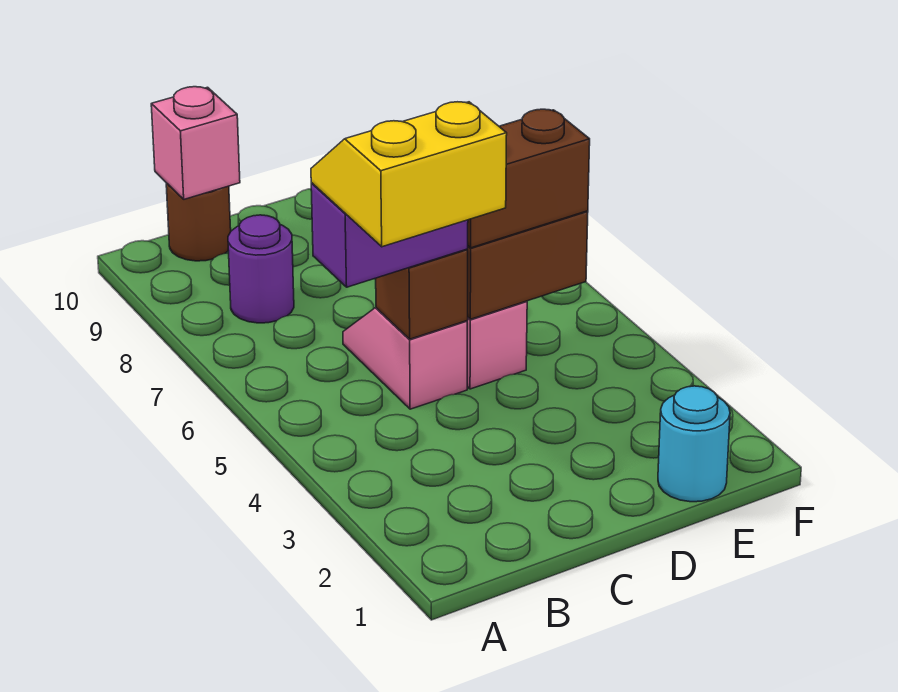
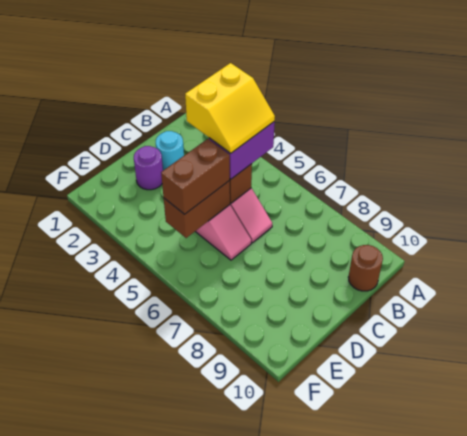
purple 1x1 round brick [228,215,294,323] -> purple 1x1 round brick moved to [134,146,163,190]
pink 1x1 brick [151,87,240,199] -> none
cyan 1x1 round brick [658,386,730,502] -> cyan 1x1 round brick moved to [156,131,184,170]

